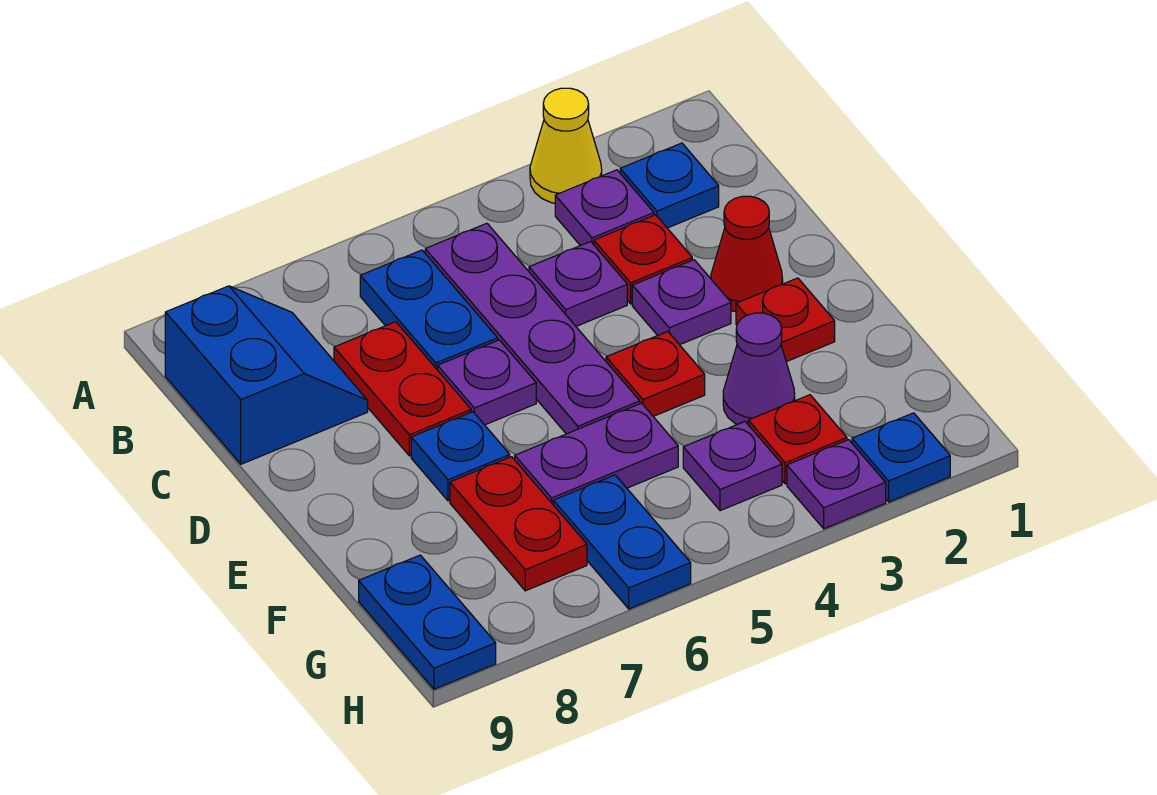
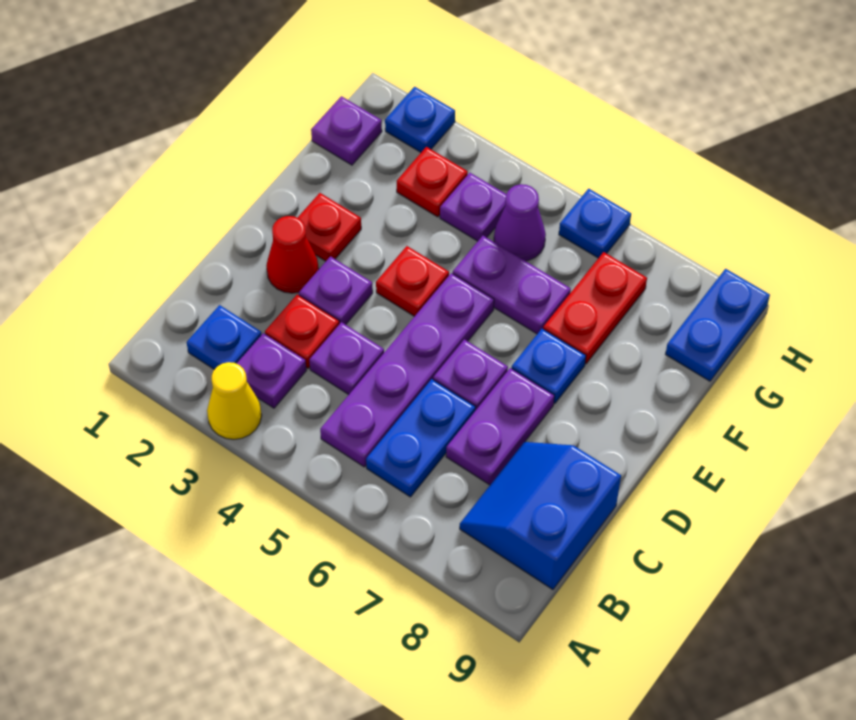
red 1x2 plate [334,322,471,456] -> purple 1x2 plate [446,368,554,485]
purple 1x1 cone [723,313,795,424] -> purple 1x1 cone moved to [494,184,546,261]
blue 1x2 plate [553,475,691,609] -> blue 1x1 plate [559,189,631,258]
purple 1x1 plate [787,440,886,529] -> purple 1x1 plate moved to [311,96,382,165]

